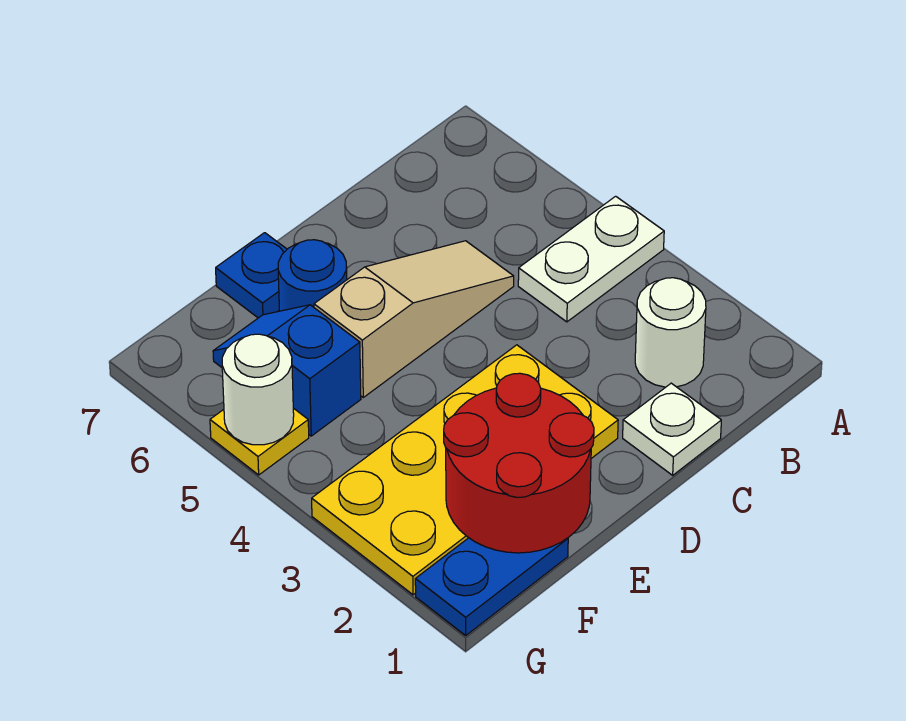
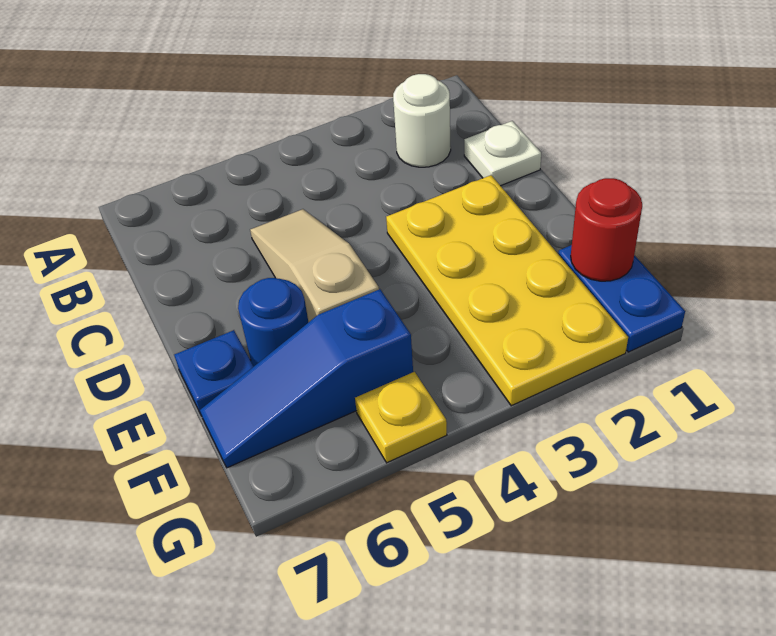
white 1x2 plate [518,196,664,322] -> none
red 2x2 round brick [444,373,594,553] -> red 1x1 round brick [571,178,642,281]
blue 1x2 slope [213,305,361,436] -> blue 1x3 slope [200,289,413,468]
white 1x1 round brick [222,334,294,445] -> none

